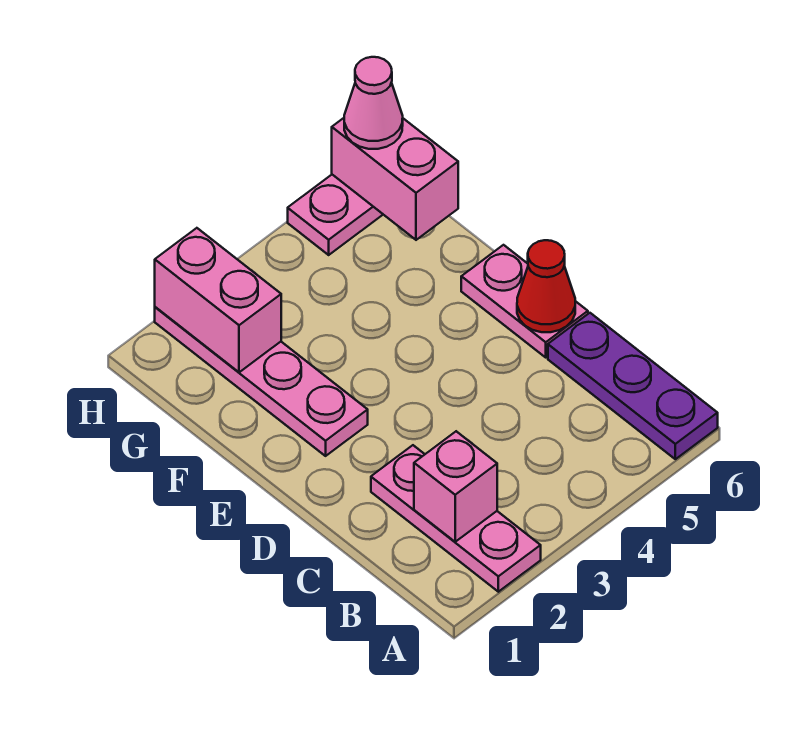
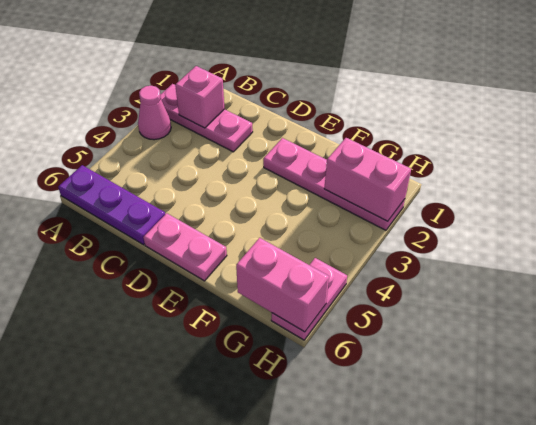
red 1x1 cone [517,240,575,332] -> none
pink 1x1 cone [344,57,403,149] -> pink 1x1 cone moved to [138,86,171,140]

